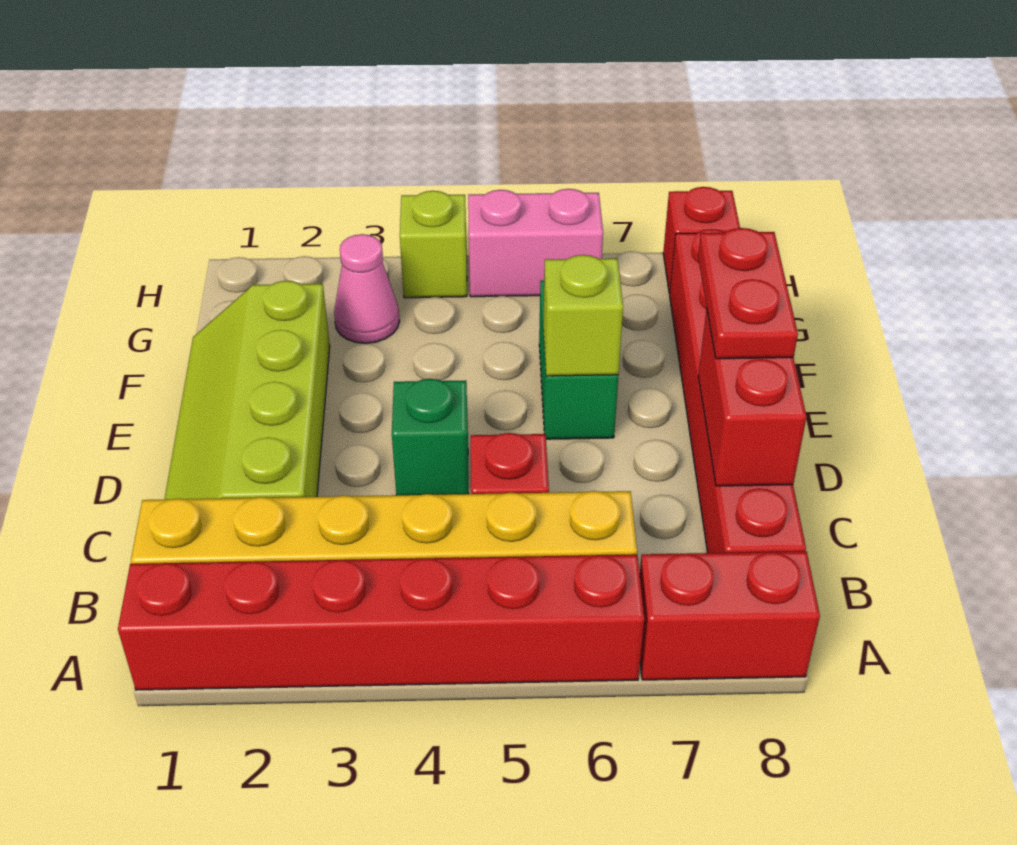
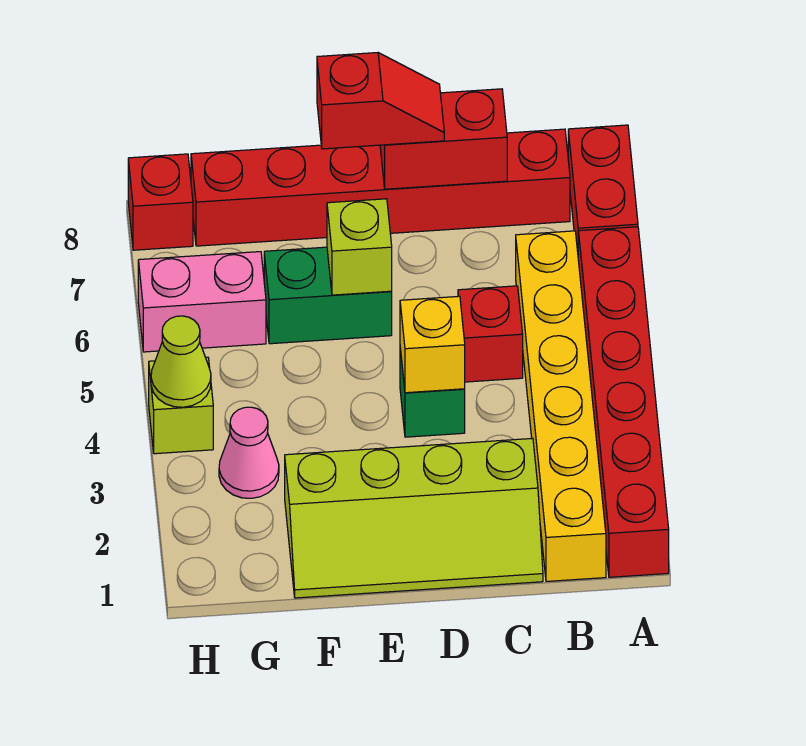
none -> yellow 1x1 brick [400,296,465,393]
red 1x2 plate [698,228,798,359] -> red 1x2 slope [317,53,444,149]
none -> lime 1x1 cone [151,316,211,407]
pink 1x2 brick [468,189,603,297] -> pink 1x2 brick turned to [138,252,266,352]

